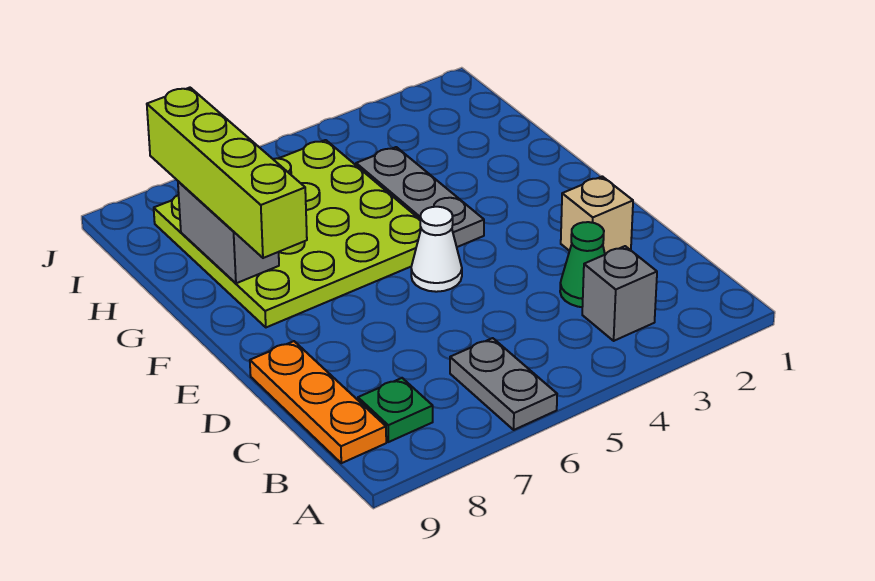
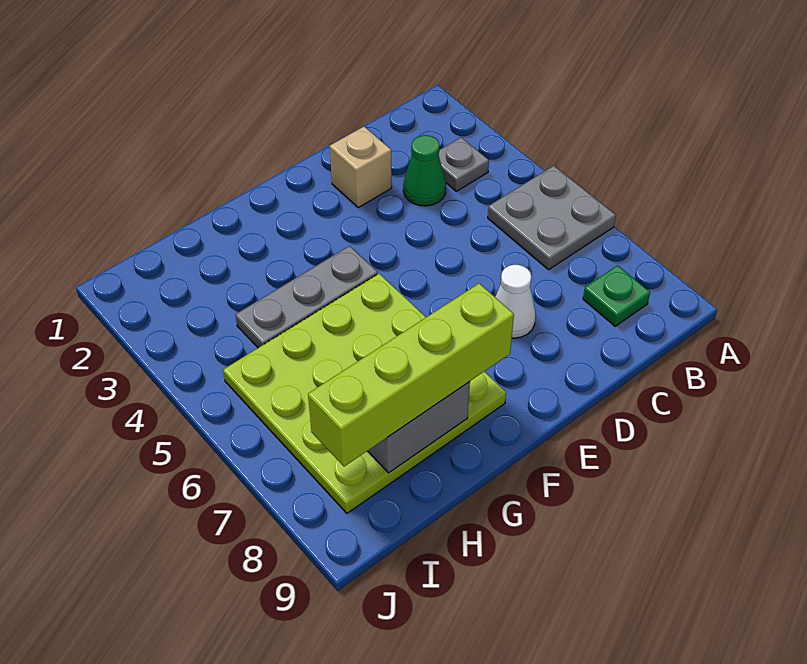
grey 1x2 plate [450,338,557,430] -> grey 2x2 plate [488,166,616,270]
grey 1x1 brick [582,246,657,341] -> grey 1x1 plate [439,137,489,191]
orange 1x3 plate [250,341,386,463] -> none
white 1x1 cone [411,207,462,292] -> white 1x1 cone moved to [495,265,536,338]

